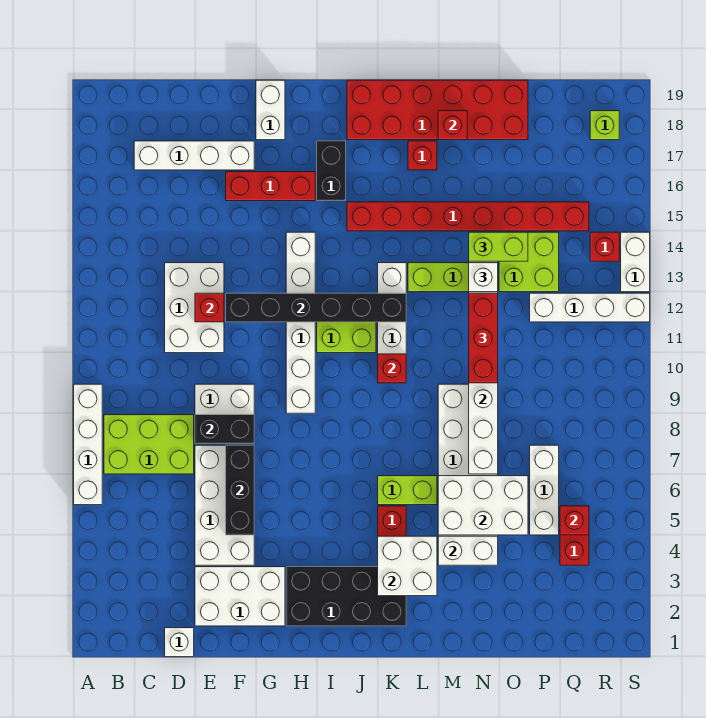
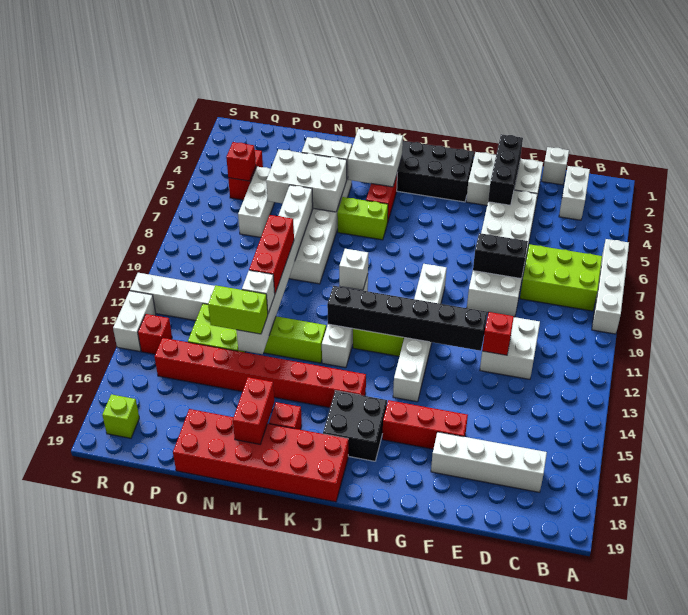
white 2x3 brick [165,263,224,353] -> white 2x2 brick [480,317,540,379]
black 1x3 brick [226,445,254,535] -> black 1x3 brick moved to [488,134,523,205]
white 1x2 brick [256,80,285,140] -> white 1x2 brick moved to [559,166,590,220]
black 1x2 brick [317,141,346,201] -> black 2x2 brick [323,391,387,461]
red 1x1 brick [378,354,406,383] -> white 1x1 brick [339,249,368,290]
red 1x1 brick [438,111,467,140] -> red 1x2 brick [233,377,274,444]

